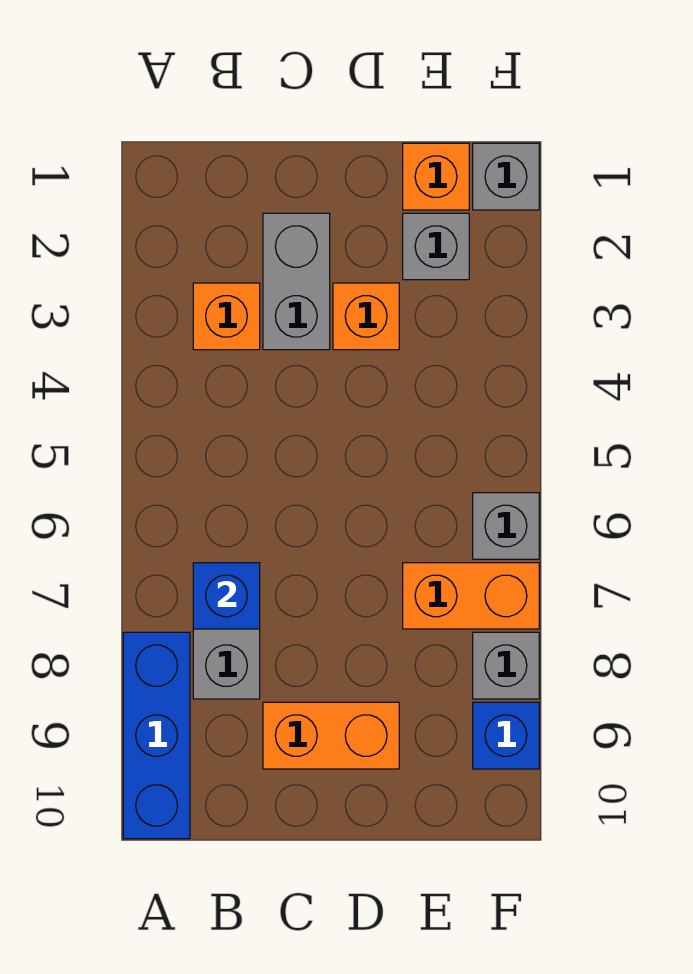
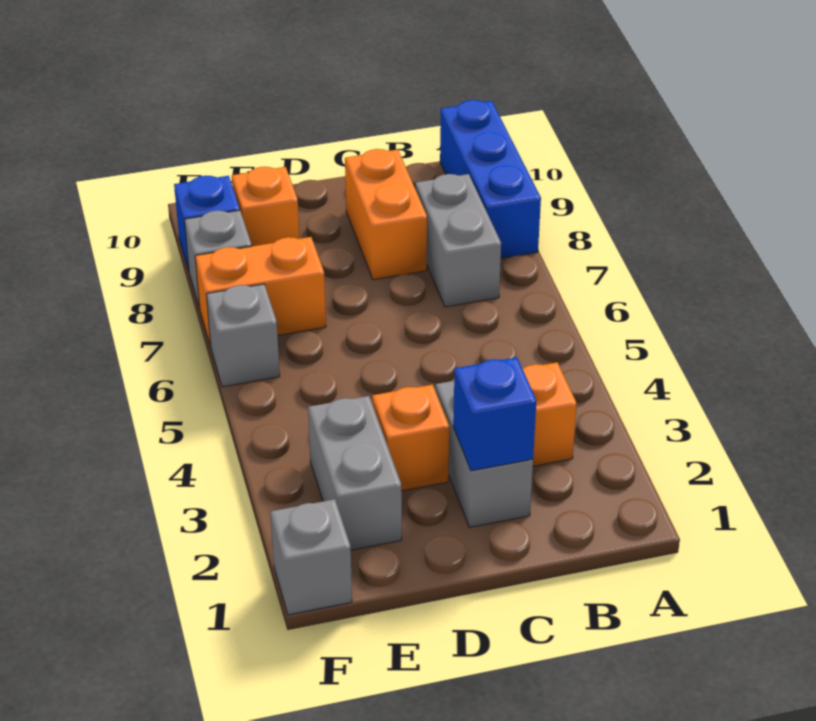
blue 1x1 brick [193,563,260,629] -> blue 1x1 brick moved to [453,357,536,471]
orange 1x2 brick [263,702,399,769] -> orange 1x2 brick turned to [345,149,427,280]
orange 1x1 brick [403,143,469,210] -> orange 1x1 brick moved to [232,167,299,246]
grey 1x1 brick [403,213,469,280] -> grey 1x2 brick [308,396,402,550]

